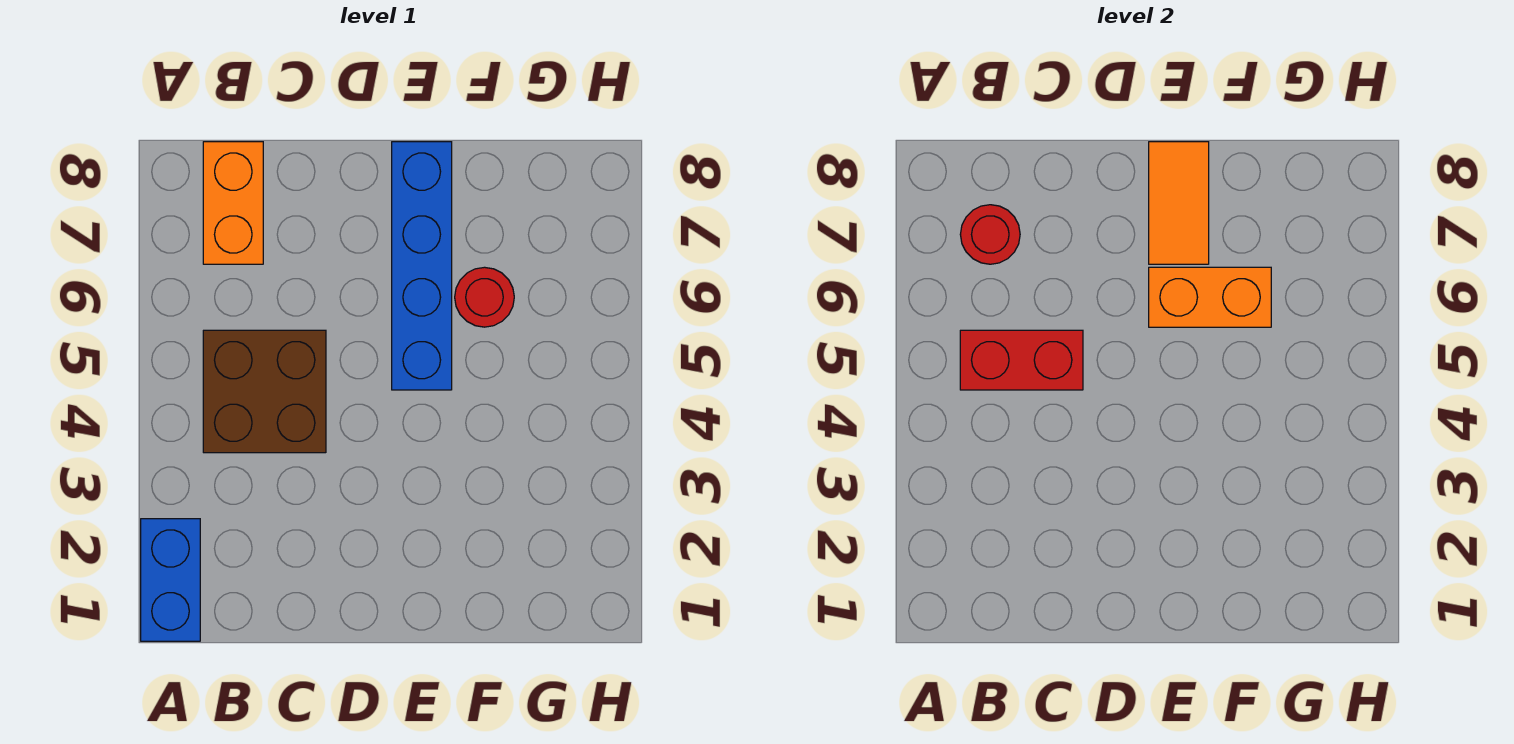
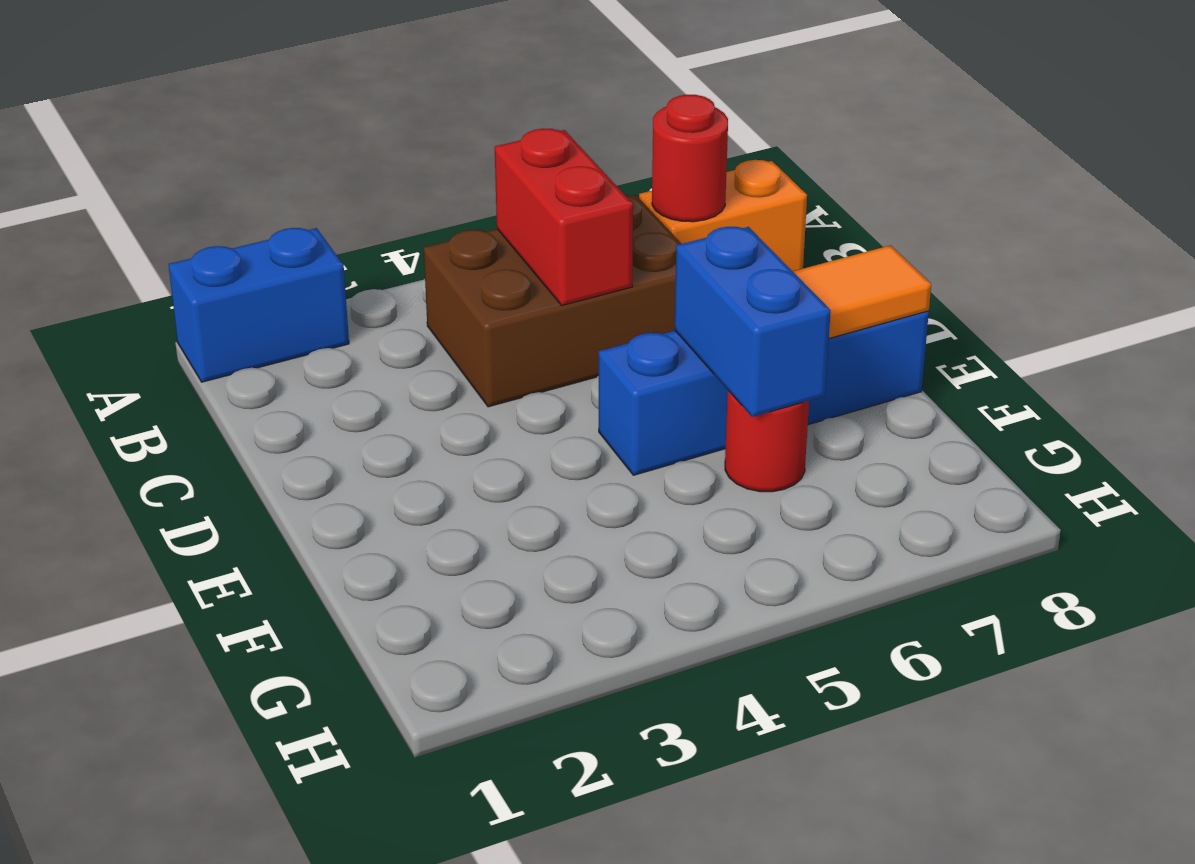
brown 2x2 brick [203,330,326,453] -> brown 2x3 brick [424,195,681,407]
orange 1x2 brick [1149,267,1271,327] -> blue 1x2 brick [675,227,831,417]

